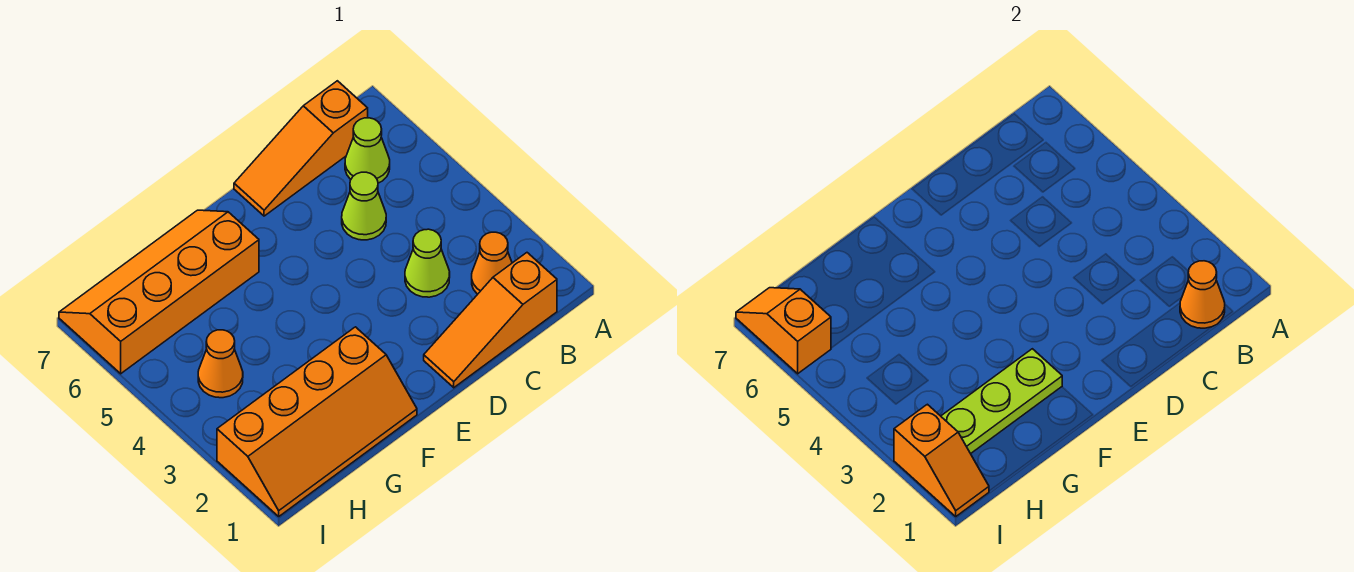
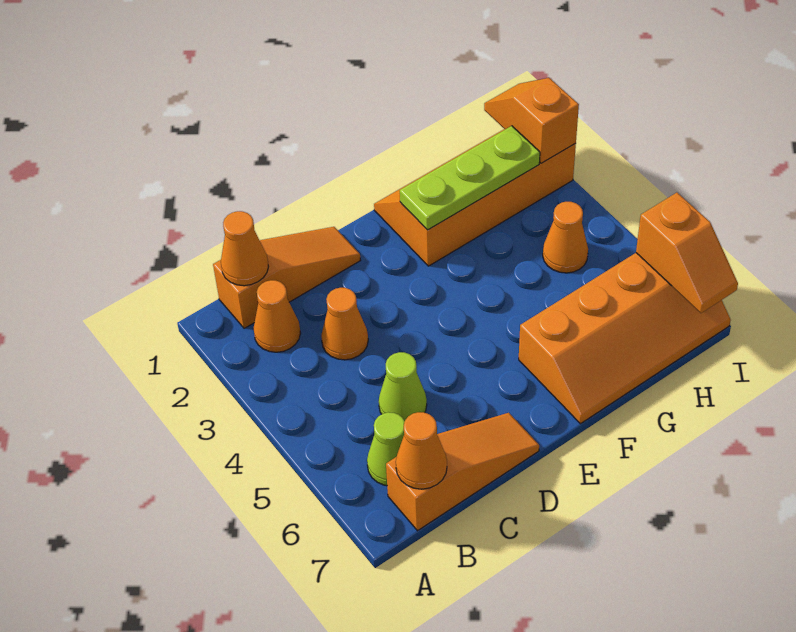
none -> orange 1x1 cone [396,412,447,489]
lime 1x1 cone [405,229,450,297] -> orange 1x1 cone [321,288,368,360]

